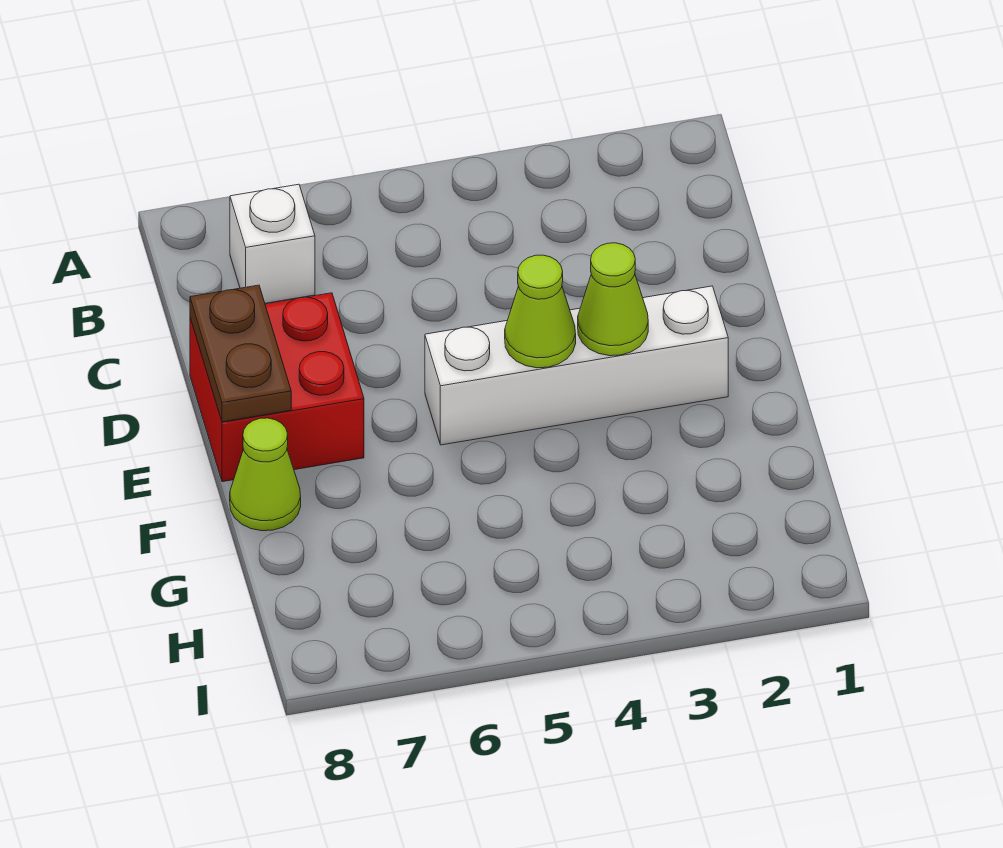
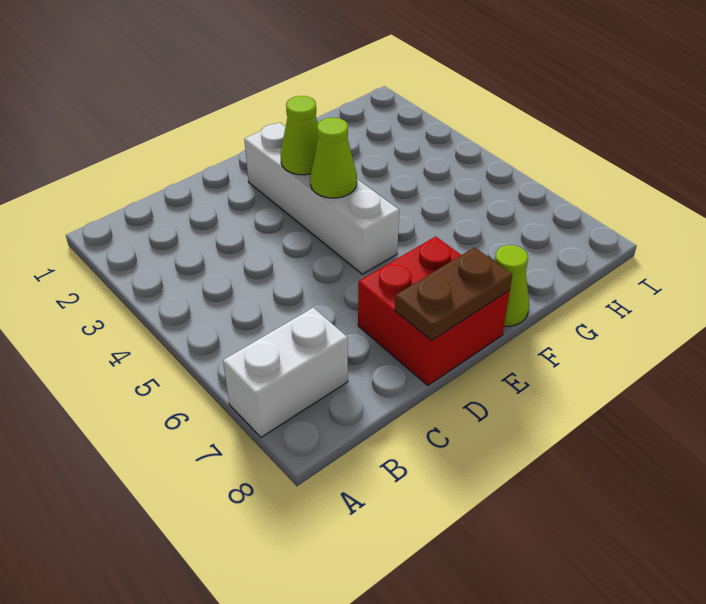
white 1x1 brick [230,184,315,303] -> white 1x2 brick [223,308,348,437]

